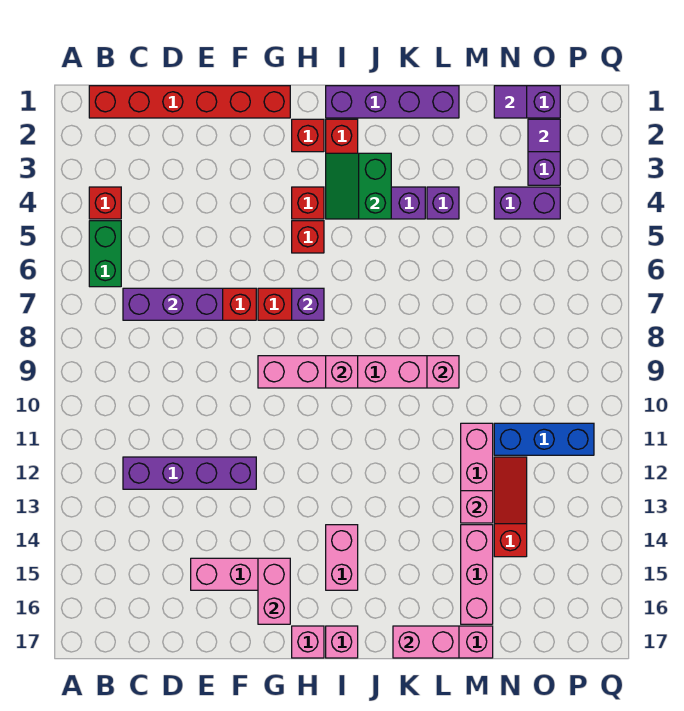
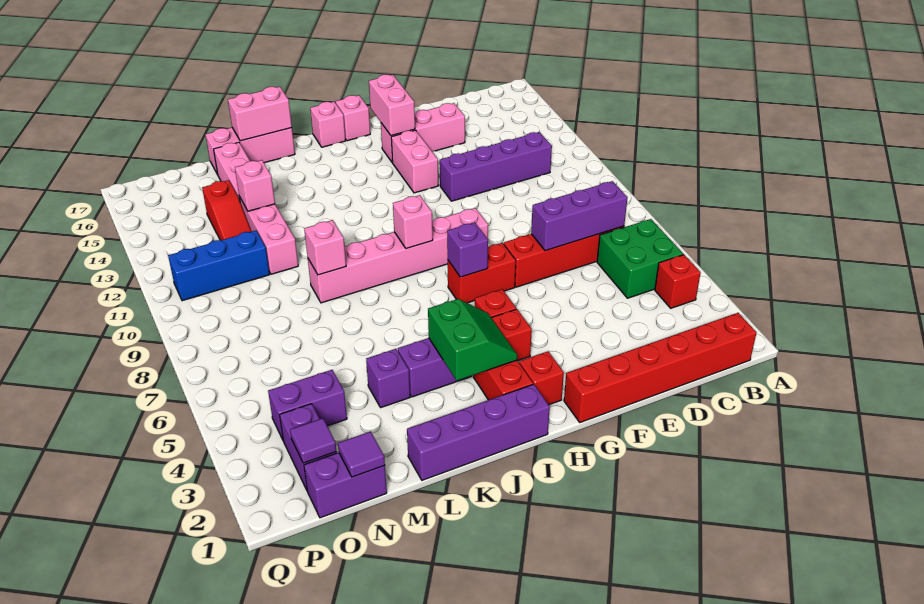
green 1x2 brick [89,221,121,287] -> green 2x2 brick [597,219,683,298]
pink 1x2 brick [326,525,358,590] -> pink 1x2 brick moved to [391,130,438,193]

